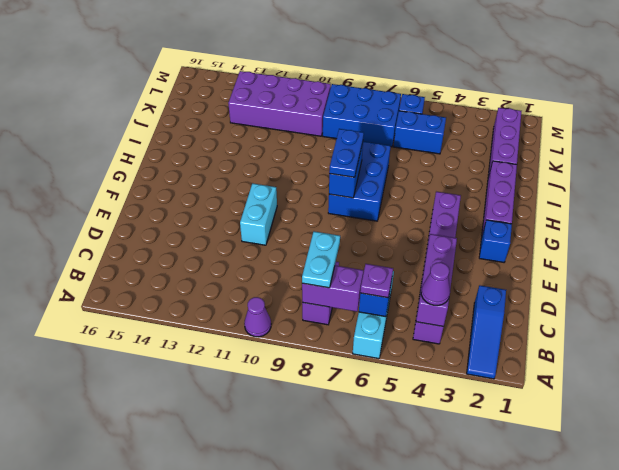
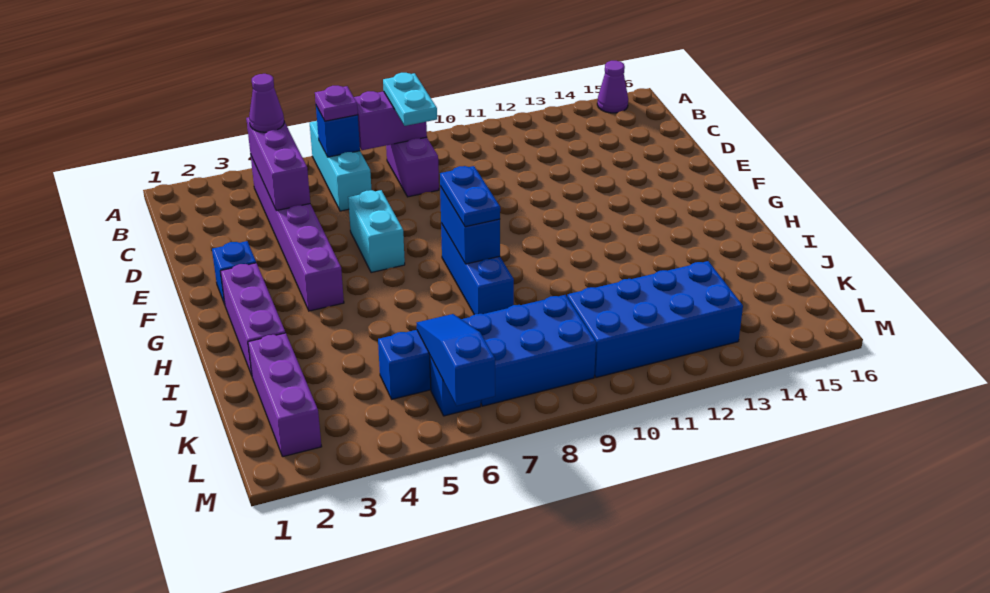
blue 1x3 slope [467,285,506,379] -> blue 1x3 slope moved to [417,314,495,406]
purple 1x1 cone [244,297,271,337] -> purple 1x1 cone moved to [597,61,628,113]
cyan 1x2 brick [240,183,277,245] -> cyan 1x2 brick moved to [348,190,405,273]
blue 2x3 brick [328,142,391,221] -> blue 1x3 brick [441,223,514,315]
purple 2x4 brick [228,71,331,136] -> blue 2x4 brick [567,261,743,378]

